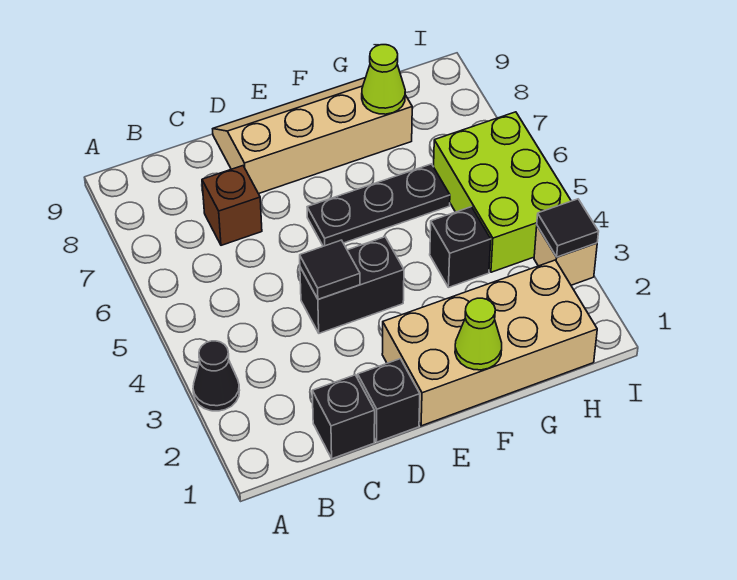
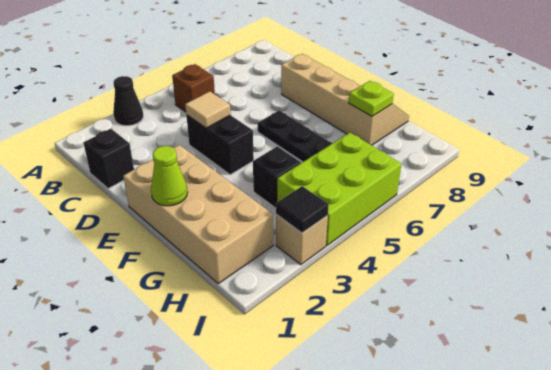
brown 1x1 brick [202,166,262,245] -> brown 1x1 brick moved to [172,64,215,112]
black 1x1 brick [358,359,420,442] -> none
black 1x1 tile [300,240,360,299] -> tan 1x1 tile [185,91,231,128]
lime 1x1 cone [362,45,405,114] -> lime 1x1 plate [349,81,394,116]

